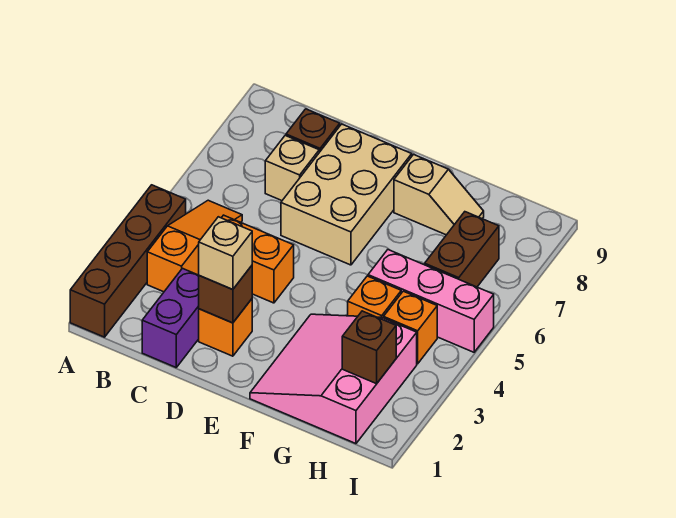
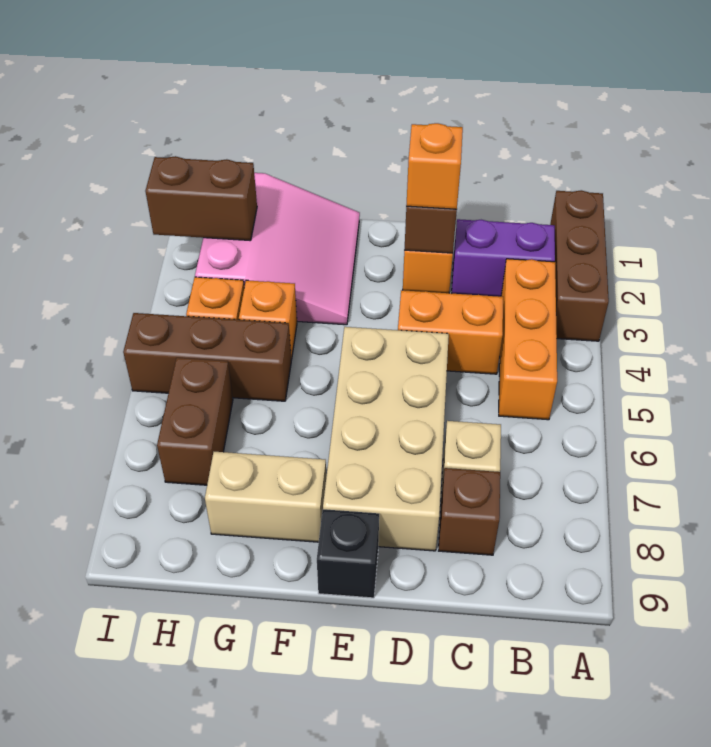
brown 1x4 brick [70,185,186,337] -> brown 1x3 brick [550,190,609,341]
orange 1x3 slope [147,200,242,292] -> orange 1x3 brick [499,259,557,420]
purple 1x2 brick [142,269,199,367] -> purple 1x2 brick turned to [452,219,555,297]
tan 1x1 brick [199,217,252,290] -> orange 1x1 brick [406,123,463,209]
tan 2x3 brick [281,124,412,265] -> tan 2x4 brick [323,327,449,551]
none -> black 1x1 brick [317,509,379,598]
tan 1x2 slope [394,155,484,235] -> tan 1x2 brick [205,452,326,542]
pink 1x3 brick [368,250,494,352] -> brown 1x3 brick [123,313,291,401]
brown 1x1 brick [342,311,396,384] -> brown 1x2 brick [145,156,257,240]

